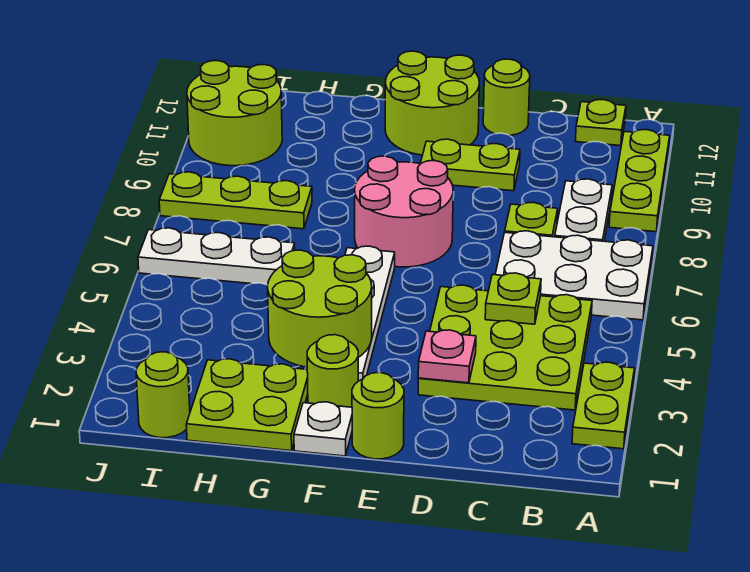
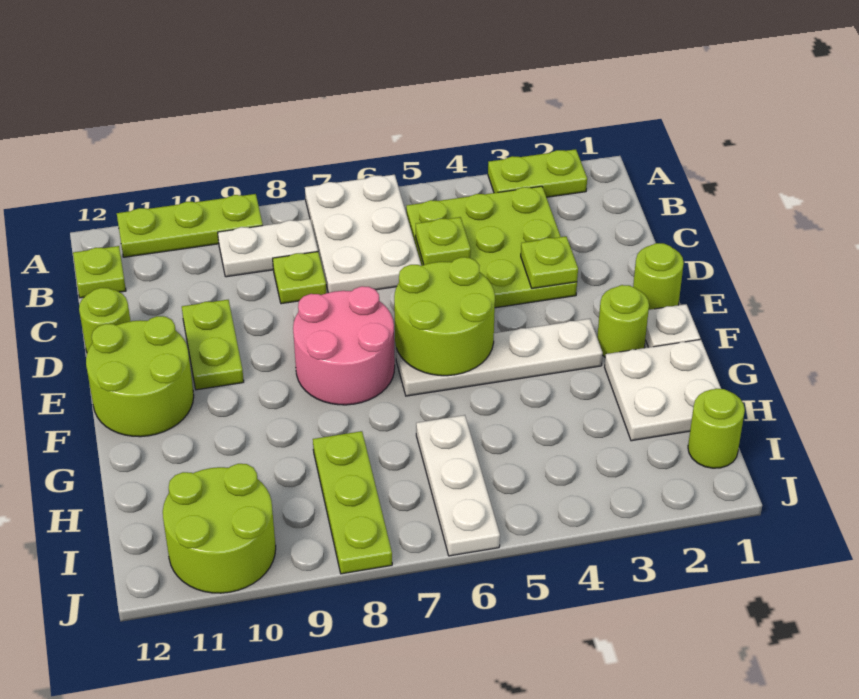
pink 1x1 plate [418,330,476,383] -> lime 1x1 plate [521,236,578,288]
lime 2x2 round brick [268,250,372,367] -> lime 2x2 round brick moved to [394,257,495,376]
lime 2x2 plate [186,359,308,451] -> white 2x2 plate [604,339,721,441]

